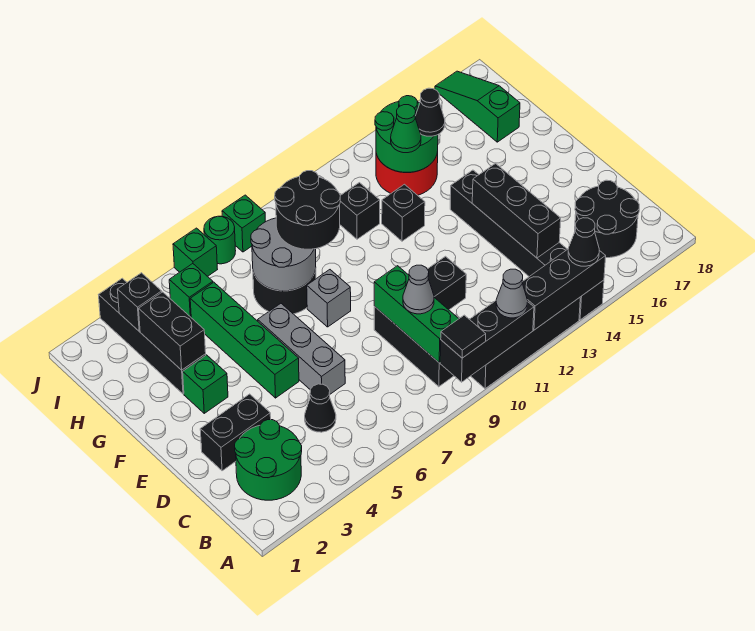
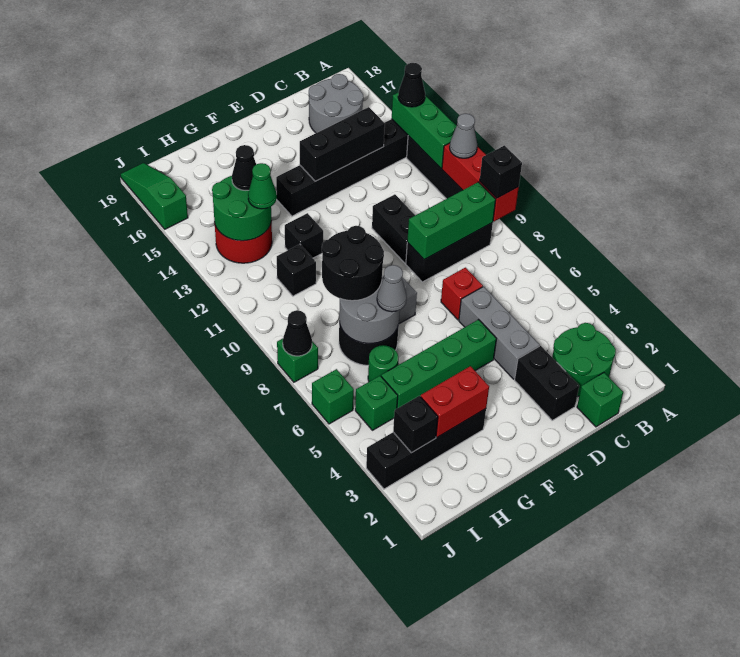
black 1x3 brick [440,301,534,382] -> red 1x3 brick [442,143,519,221]
black 1x1 tile [441,315,486,358] -> black 1x1 brick [480,146,522,198]
black 1x3 brick [522,249,606,330] -> green 1x3 brick [392,93,456,168]
black 2x2 round brick [575,180,639,258] -> grey 2x2 round brick [309,74,363,133]
black 1x1 cone [305,384,336,432] -> black 1x1 cone moved to [283,310,312,356]
grey 1x1 cone [403,265,434,314] -> grey 1x1 cone moved to [377,265,407,312]
grey 1x3 brick [258,304,345,394] -> grey 1x3 brick turned to [459,287,540,379]
none -> red 1x1 brick [441,268,483,320]
green 1x1 brick [183,355,228,413] -> green 1x1 brick moved to [577,373,623,427]
black 1x2 brick [139,292,206,370] -> red 1x2 brick [421,366,489,437]
green 1x3 slope [435,71,520,142] -> green 1x3 slope turned to [121,163,188,229]
green 1x1 round brick [204,216,236,264] -> green 1x1 round brick moved to [368,345,398,382]

